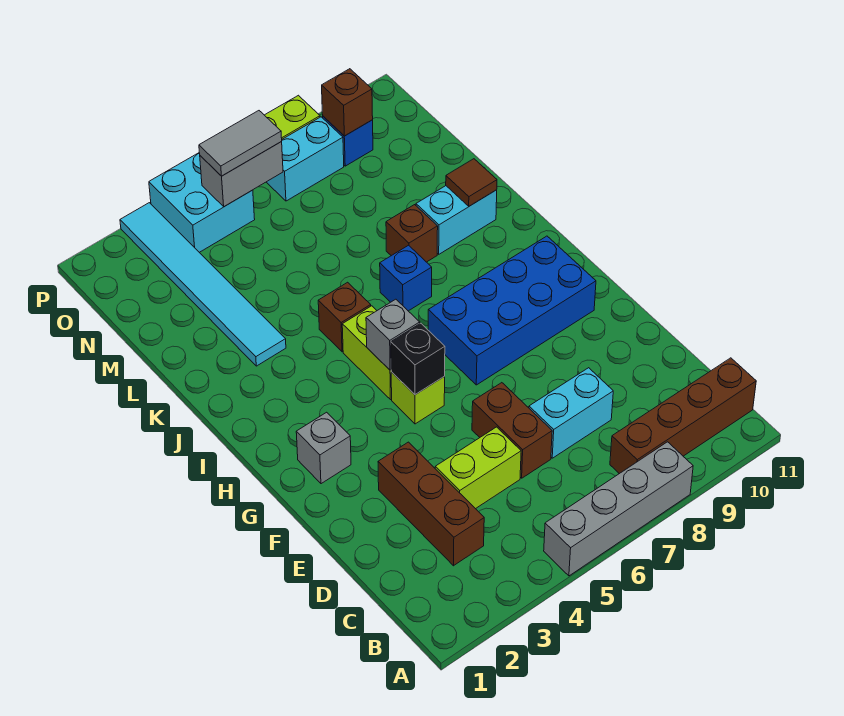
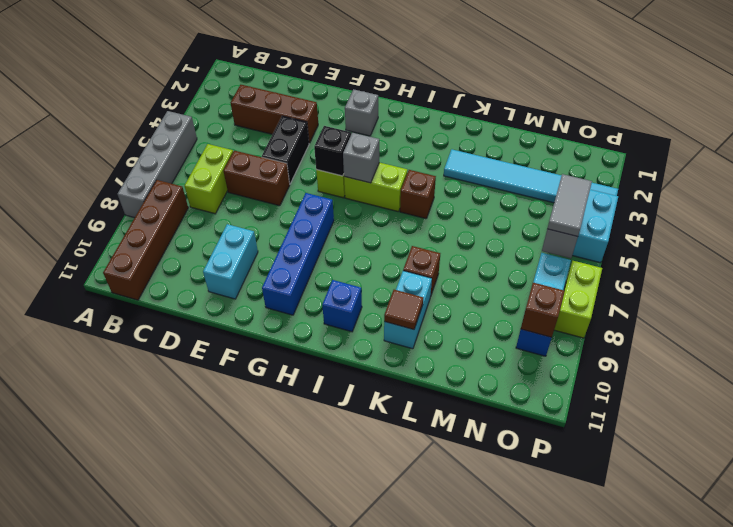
lime 1x2 brick [435,427,521,509] -> lime 1x2 brick moved to [184,144,233,214]
cyan 1x2 brick [529,368,613,458] -> cyan 1x2 brick moved to [203,224,258,299]
none -> black 1x2 brick [262,116,309,184]
blue 2x4 brick [428,236,596,385] -> blue 1x4 brick [262,193,334,315]
blue 1x1 brick [380,245,432,311] -> blue 1x1 brick moved to [322,280,362,332]

